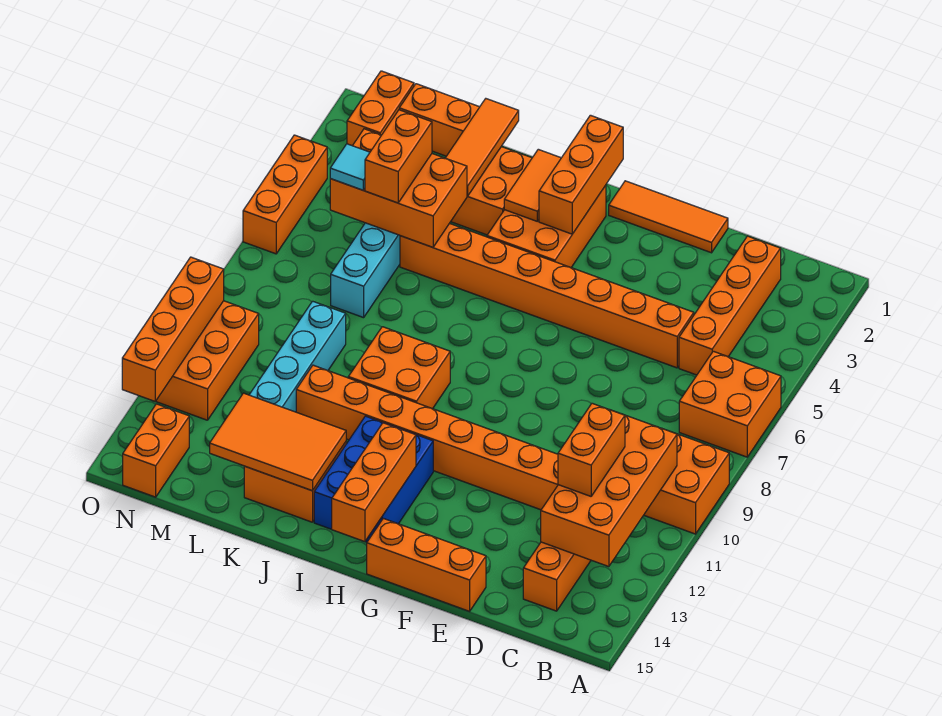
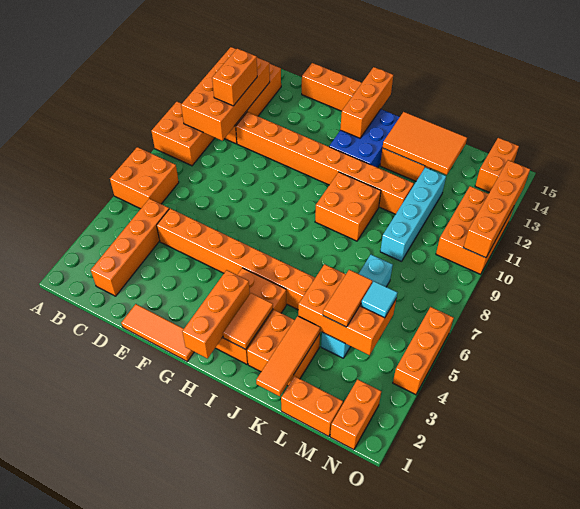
orange 1x2 brick [365,110,432,203] -> orange 1x2 tile [323,270,372,327]

